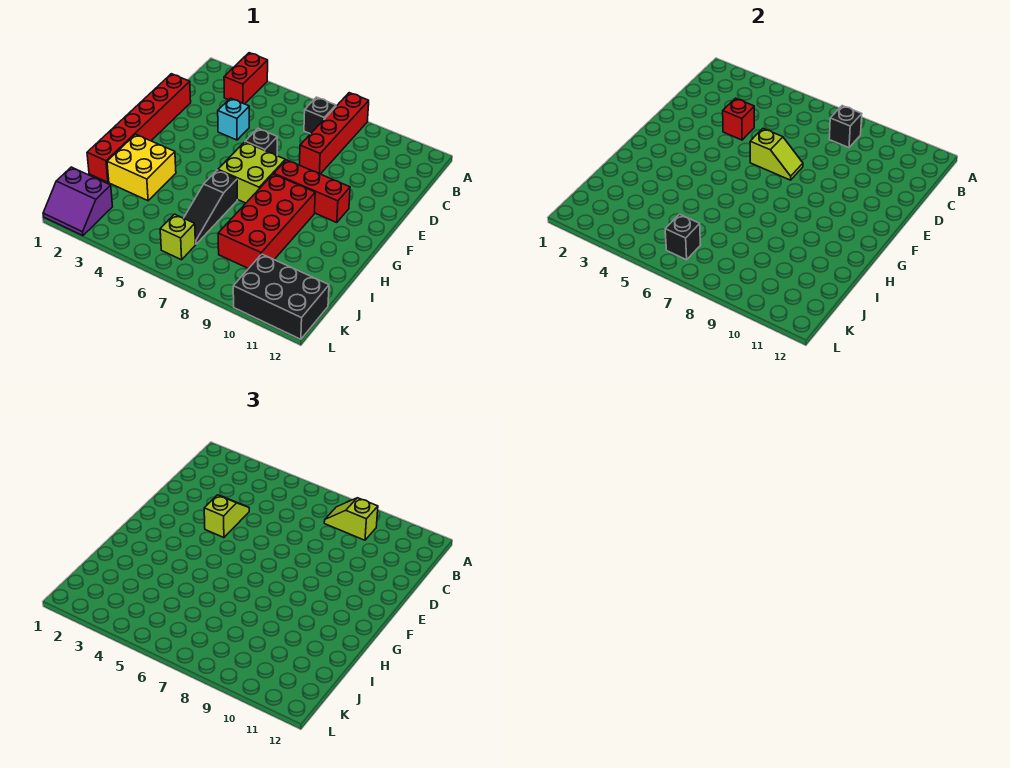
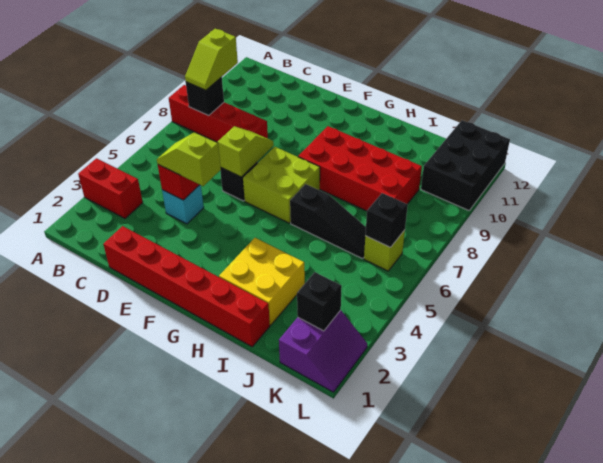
black 1x1 brick [304,97,336,134] -> black 1x1 brick moved to [297,272,342,331]
red 1x3 brick [274,160,350,223] -> none

